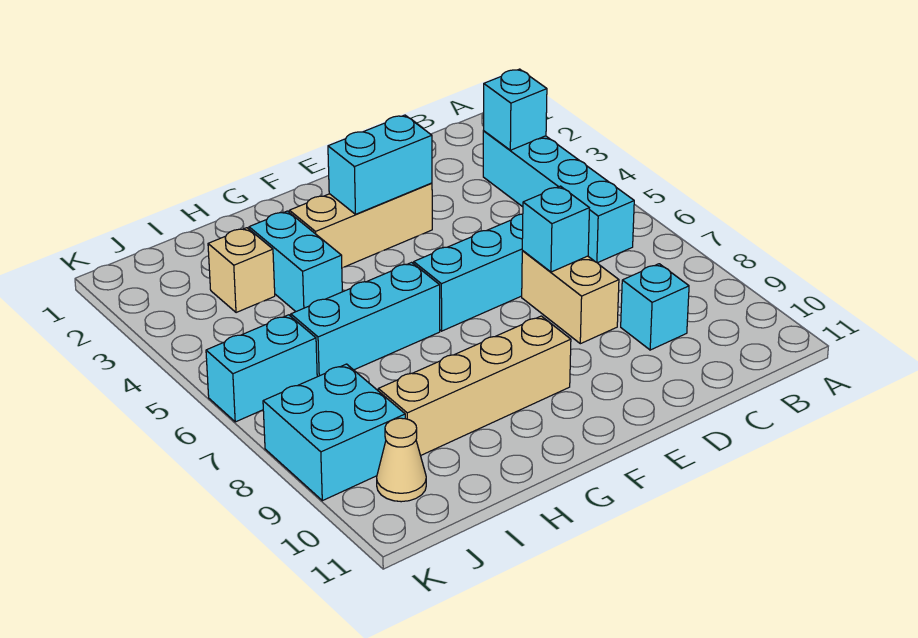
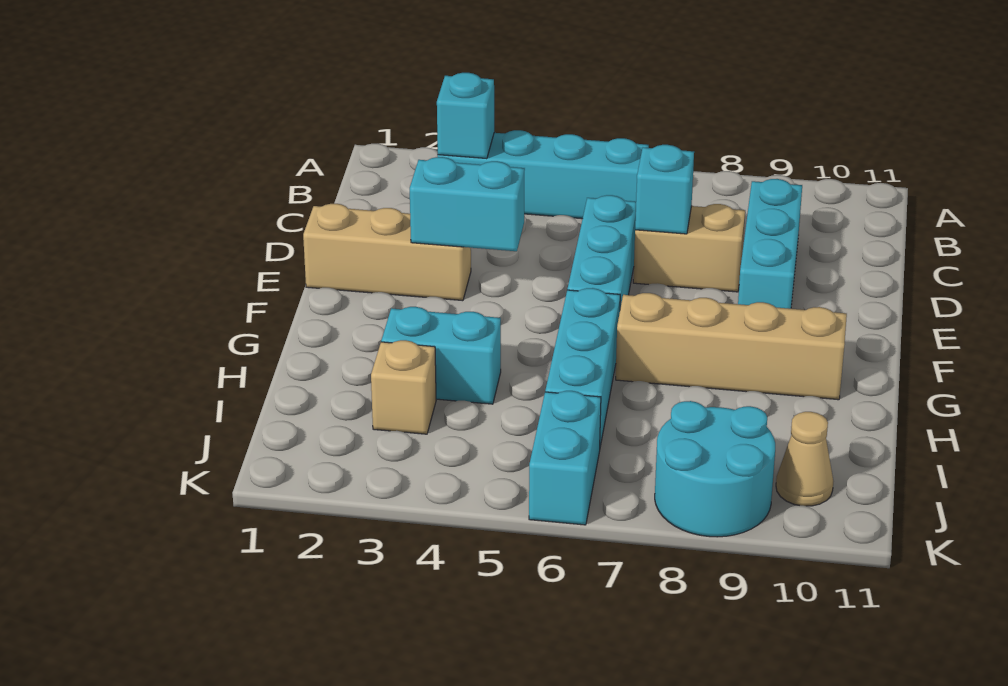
cyan 1x1 brick [621,264,689,350] -> cyan 1x3 brick [738,179,802,309]
tan 1x3 brick [289,183,432,268] -> tan 1x3 brick turned to [303,204,471,301]
cyan 1x2 brick [328,115,432,214] -> cyan 1x2 brick turned to [410,157,525,251]
tan 1x4 brick [378,316,571,456] -> tan 1x4 brick turned to [616,293,847,400]
cyan 2x2 brick [263,364,405,501] -> cyan 2x2 round brick [655,401,775,537]

